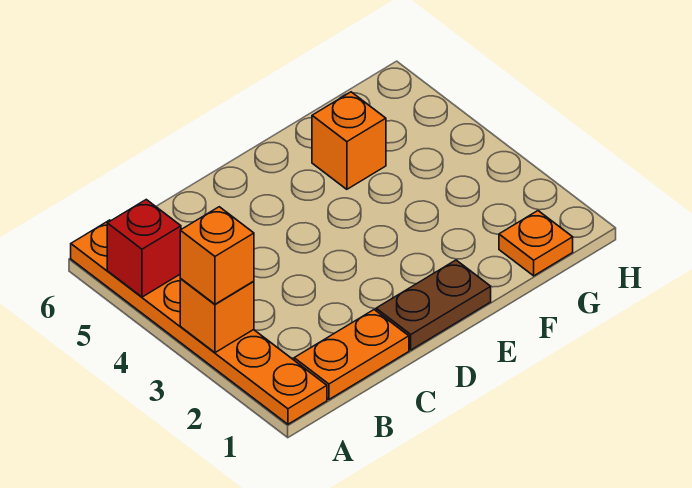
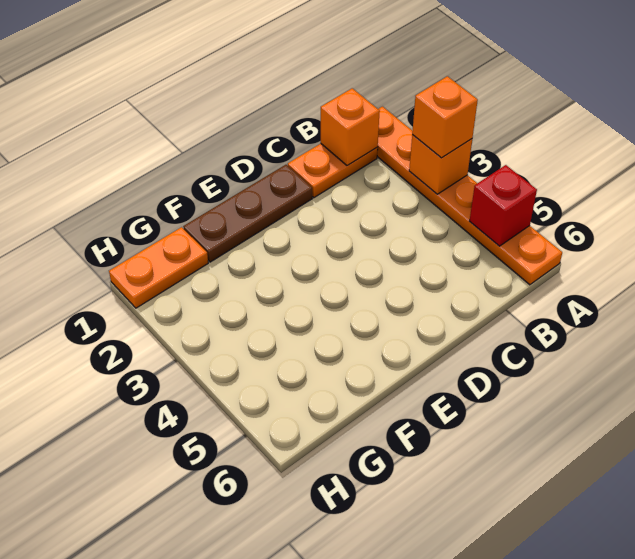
brown 1x2 plate [376,260,491,350] -> brown 1x3 plate [183,165,312,262]
orange 1x1 brick [312,92,386,189] -> orange 1x1 brick moved to [321,88,380,166]
orange 1x1 plate [499,211,573,276] -> orange 1x2 plate [109,227,208,308]

